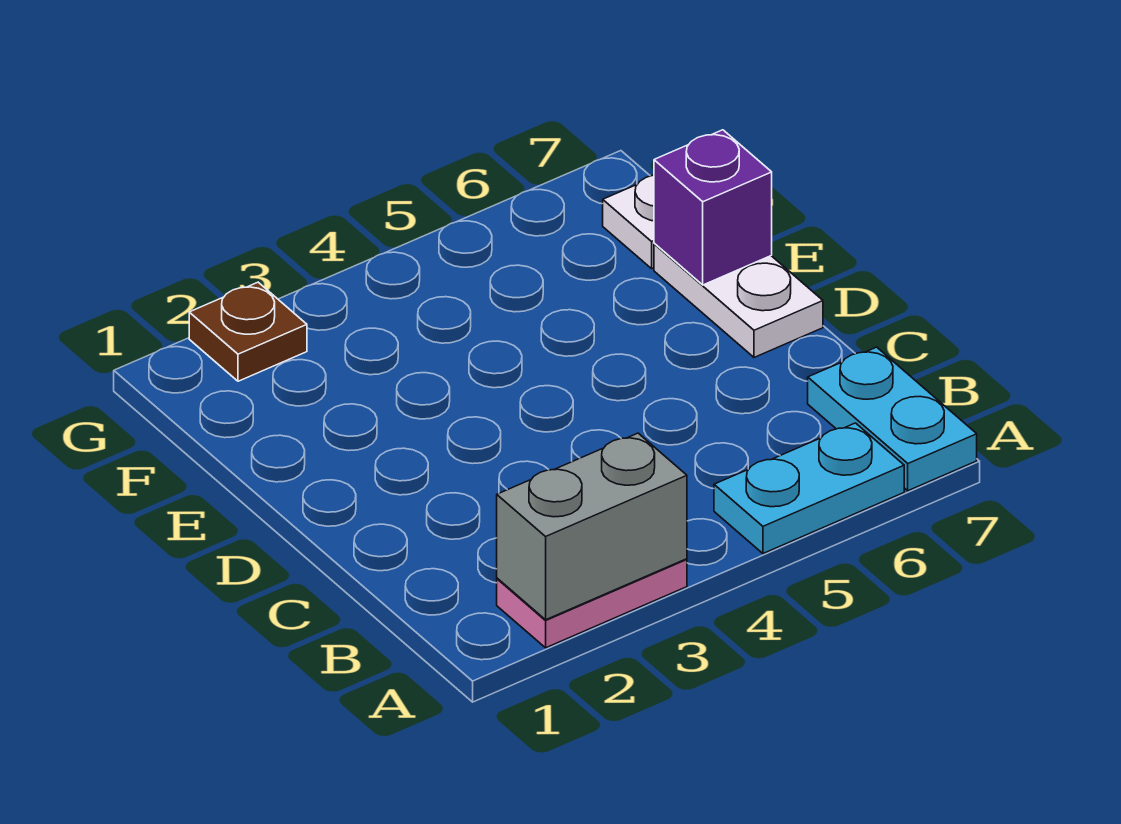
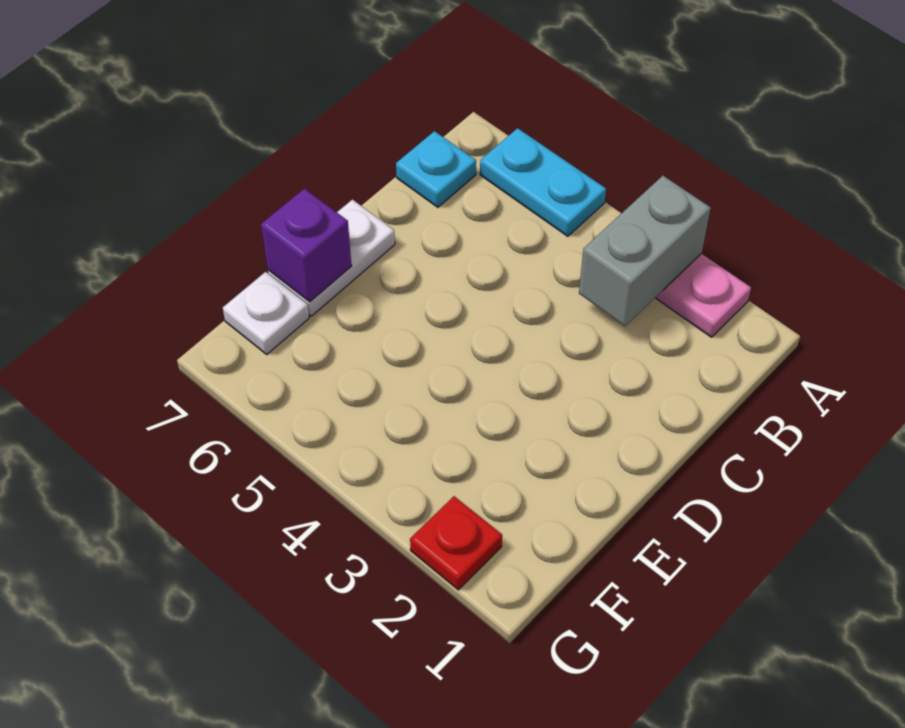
grey 1x2 brick [497,433,687,620] -> grey 1x2 brick turned to [579,176,711,326]
cyan 1x2 plate [808,347,977,491] -> cyan 1x1 plate [396,131,476,207]
brown 1x1 plate [189,282,307,381] -> red 1x1 plate [410,496,502,590]

